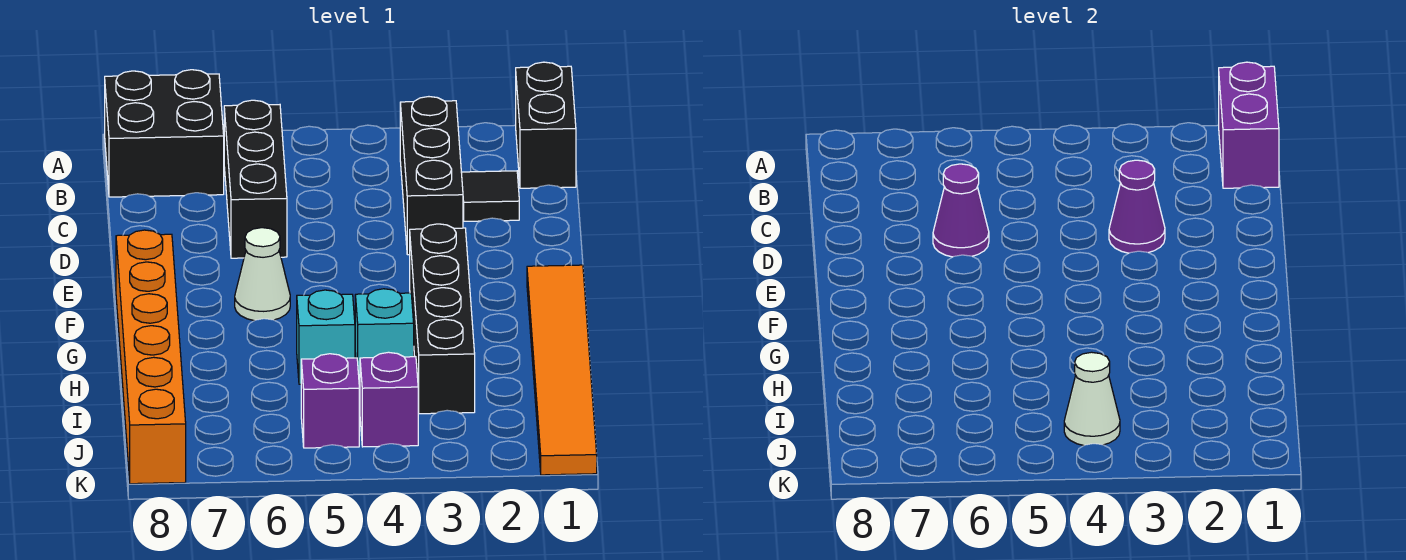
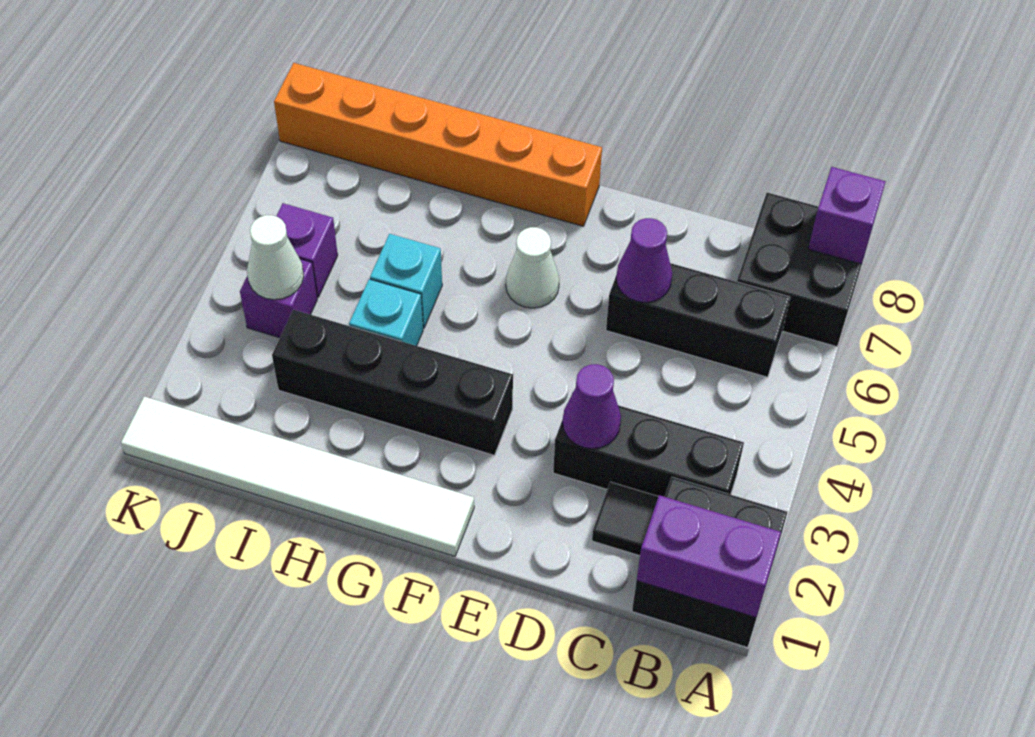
black 1x2 brick [516,62,576,188] -> black 2x2 brick [632,477,788,648]
none -> purple 1x1 brick [808,167,886,264]
orange 1x6 tile [527,265,597,475] -> white 1x6 tile [121,396,474,556]

